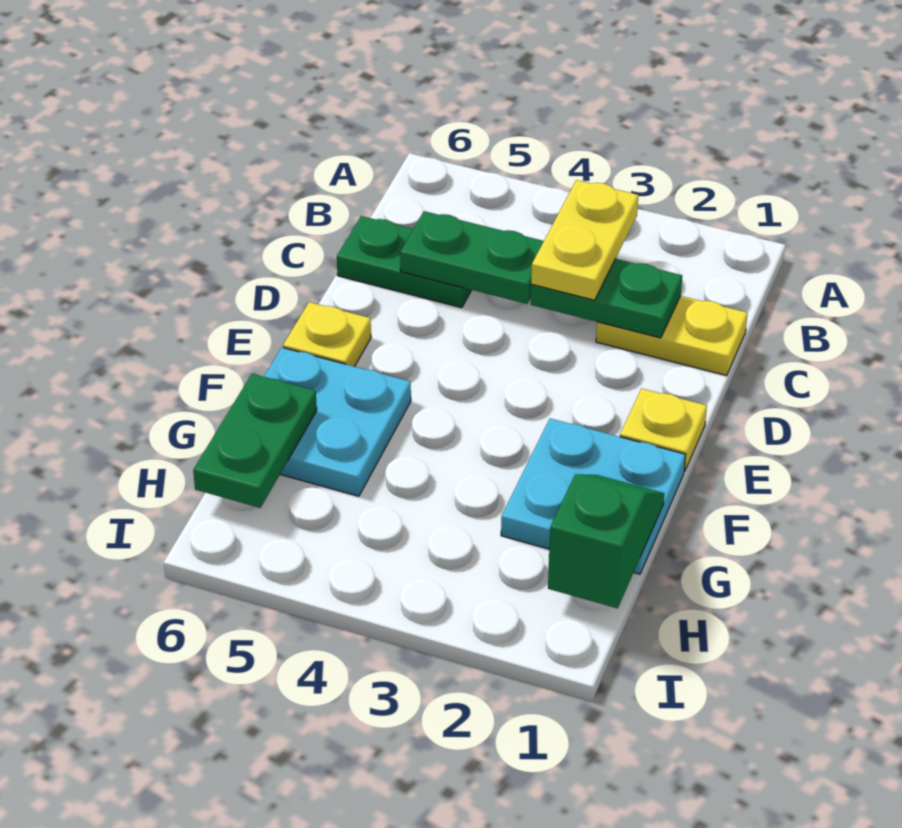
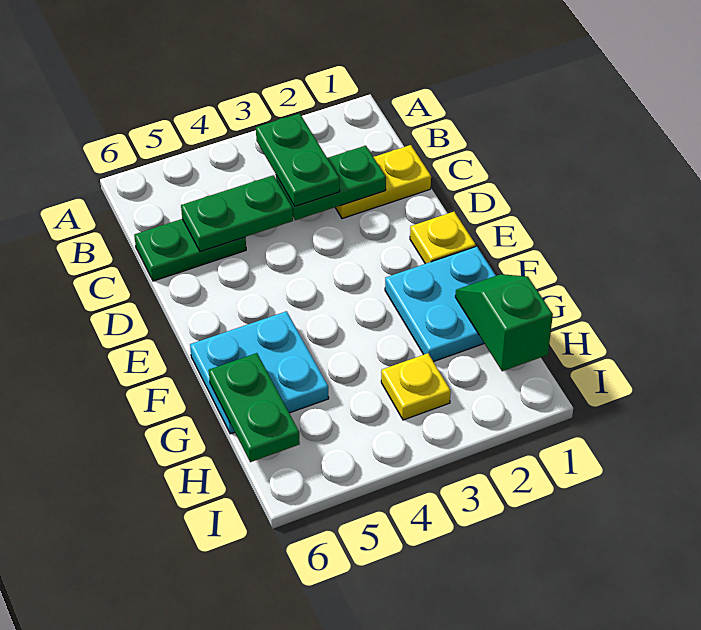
yellow 1x2 plate [531,180,638,300] -> green 1x2 plate [256,113,340,206]
yellow 1x1 plate [283,302,371,367] -> yellow 1x1 plate moved to [381,353,451,420]

